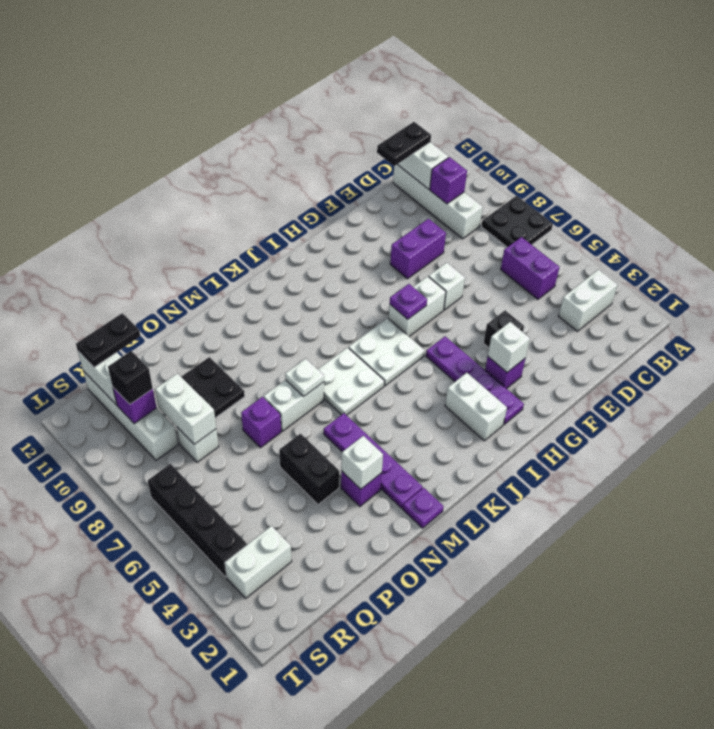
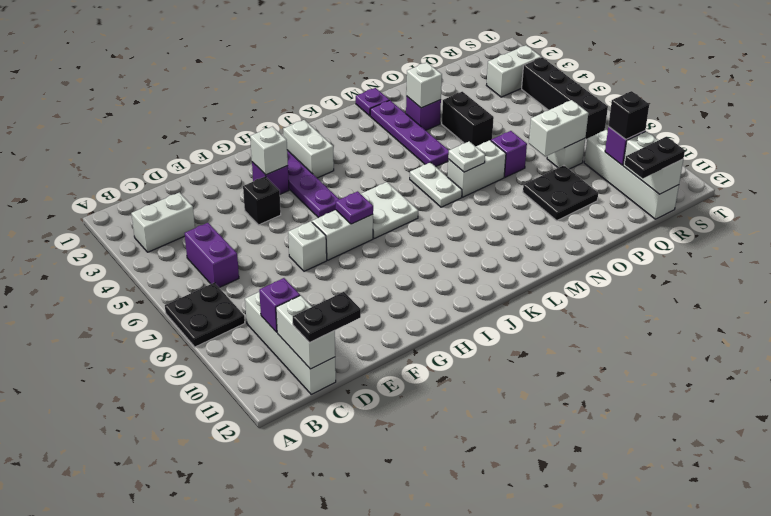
purple 1x2 brick [390,219,446,279] -> none
white 2x2 plate [318,347,384,415] -> white 1x2 plate [410,162,462,207]
white 1x2 brick [155,373,216,444] -> white 1x2 brick turned to [529,100,588,157]

